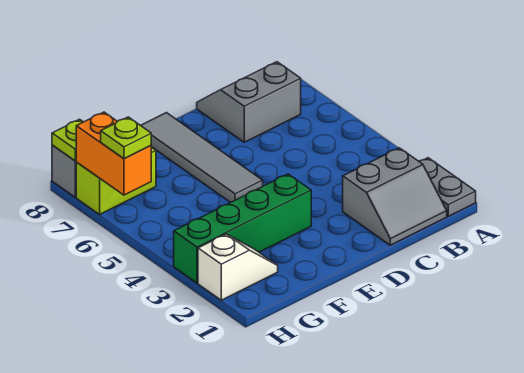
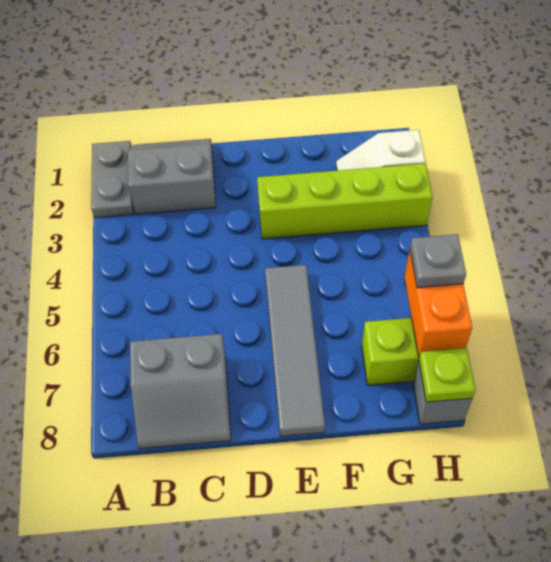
green 1x4 brick [174,174,311,283] -> lime 1x4 brick [257,163,432,239]
lime 1x1 plate [101,117,151,159] -> grey 1x1 plate [410,234,466,288]

